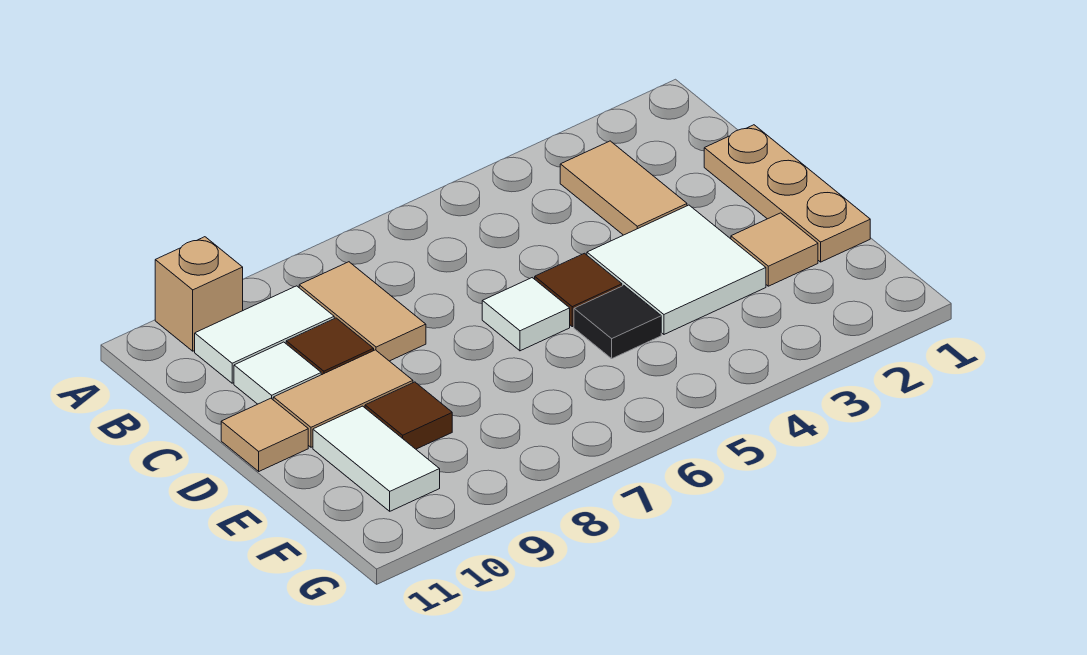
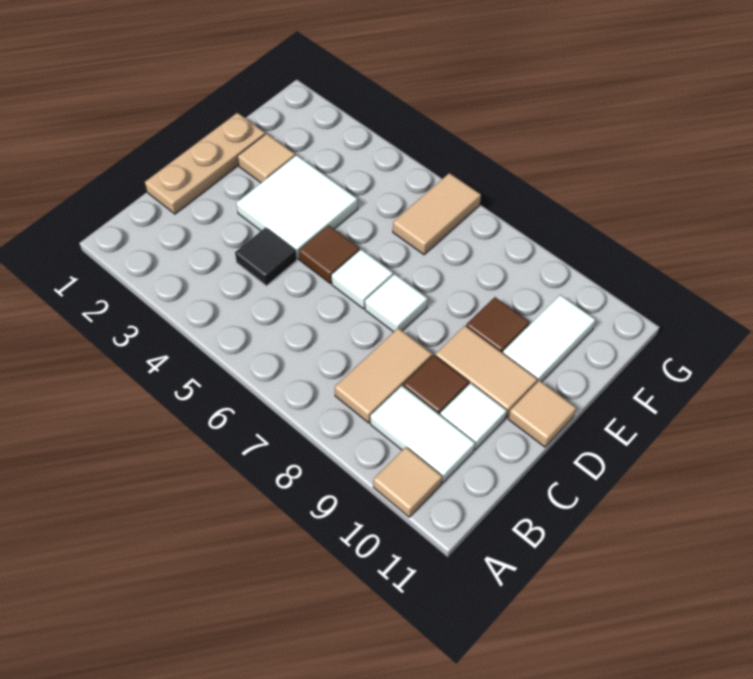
tan 1x1 brick [155,237,243,351] -> tan 1x1 tile [373,447,442,517]
tan 1x2 tile [560,141,687,235] -> tan 1x2 tile moved to [393,173,481,255]
none -> white 1x1 tile [365,274,428,332]
black 1x1 tile [574,285,661,358] -> black 1x1 tile moved to [235,227,297,286]

